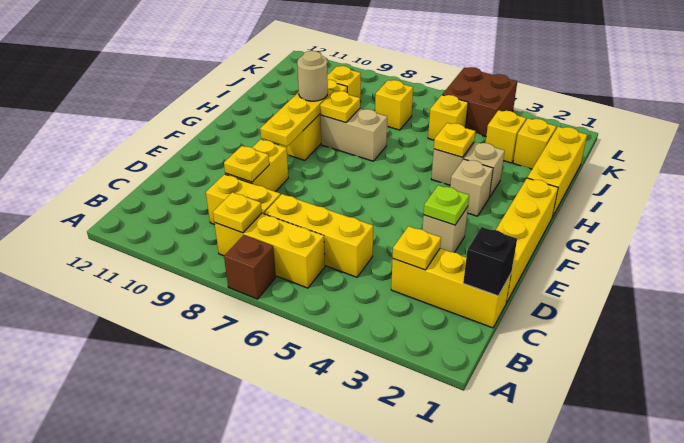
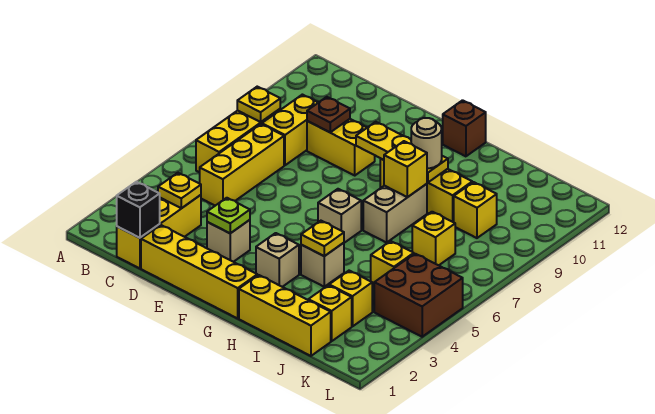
brown 1x1 brick [224,235,276,299] -> brown 1x1 brick moved to [443,100,486,156]
yellow 1x1 plate [224,146,269,182] -> brown 1x1 plate [307,97,350,132]
tan 1x1 brick [464,142,505,197] -> tan 1x1 brick moved to [318,189,361,243]
yellow 1x1 plate [320,91,360,123] -> yellow 1x1 brick [384,141,427,197]

